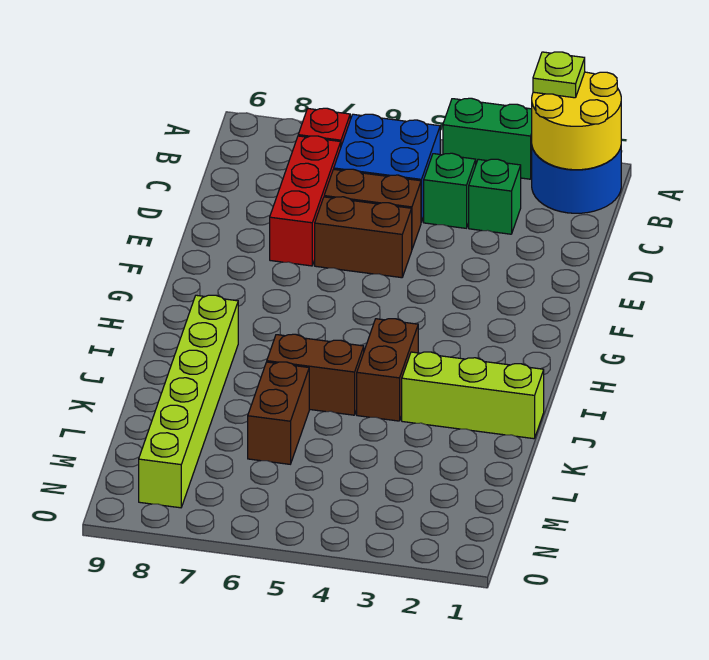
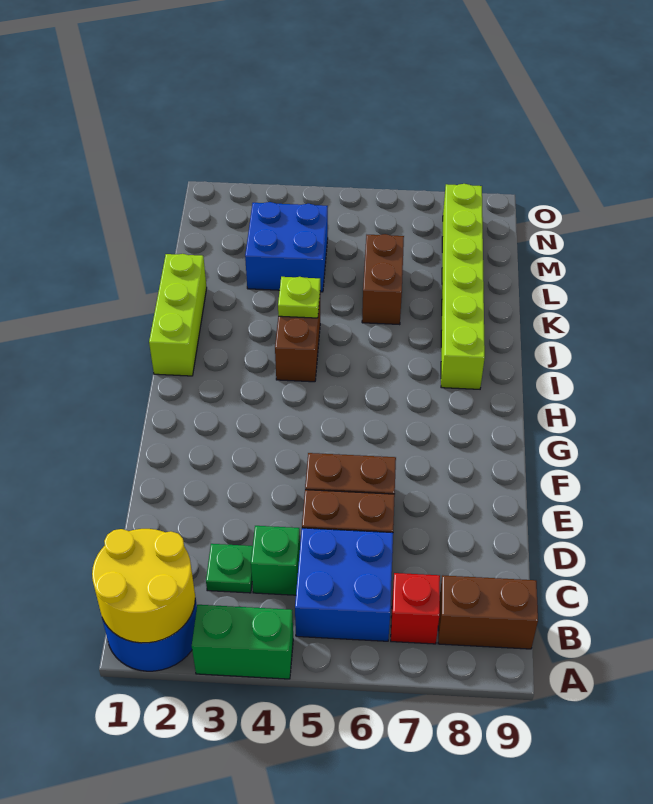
lime 1x1 plate [533,52,585,98] -> lime 1x1 plate moved to [278,277,320,318]
green 1x1 brick [469,159,521,234] -> green 1x1 plate [206,544,253,593]
red 1x3 brick [270,136,341,266] -> none
lime 1x3 brick [402,352,544,439] -> lime 1x3 brick turned to [149,254,207,376]
brown 1x2 brick [267,334,364,415] -> brown 1x2 brick moved to [438,575,538,649]
none -> blue 2x2 brick [245,202,328,292]

